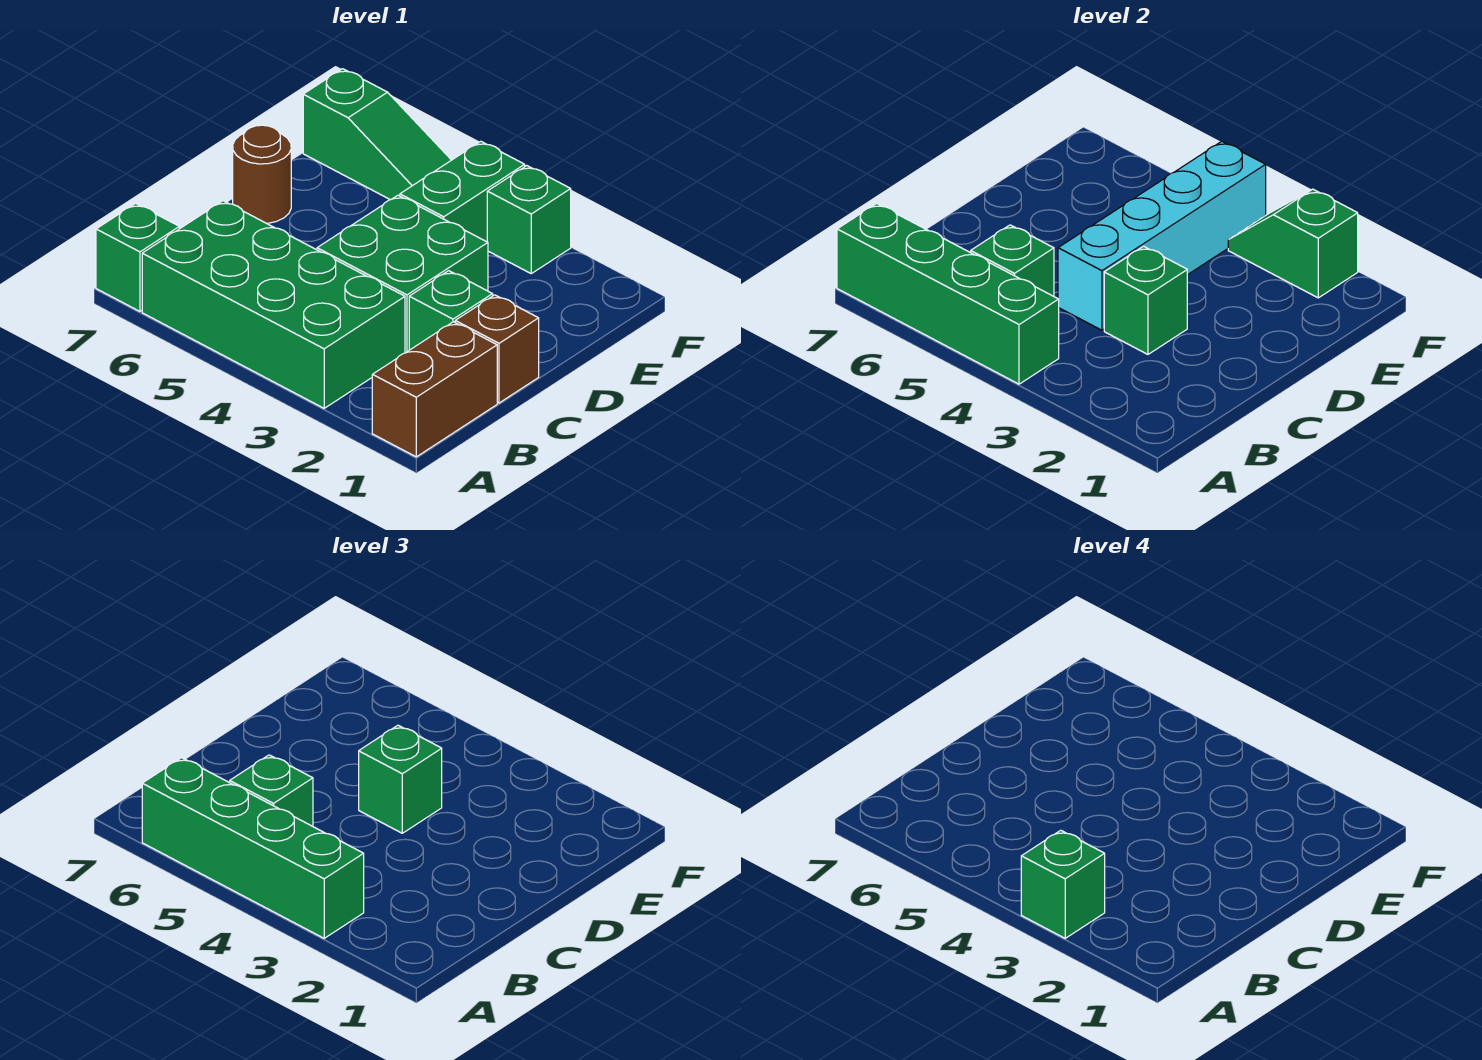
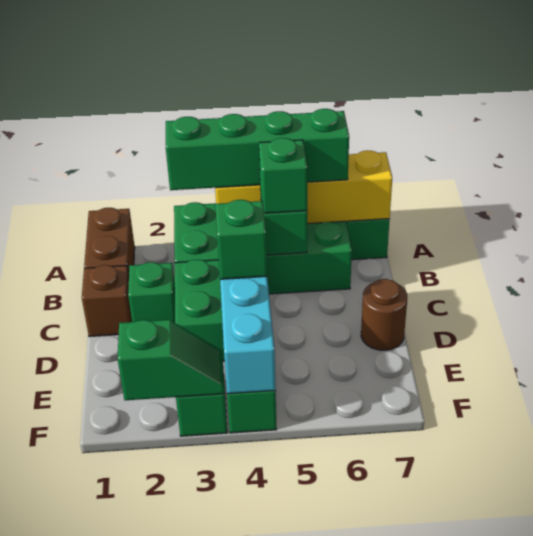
green 1x1 brick [1021,830,1105,938] -> none
green 1x4 brick [837,203,1059,384] -> yellow 1x4 brick [215,150,392,224]
green 1x1 brick [1104,246,1187,354] -> none
green 1x3 slope [303,69,451,200] -> none

